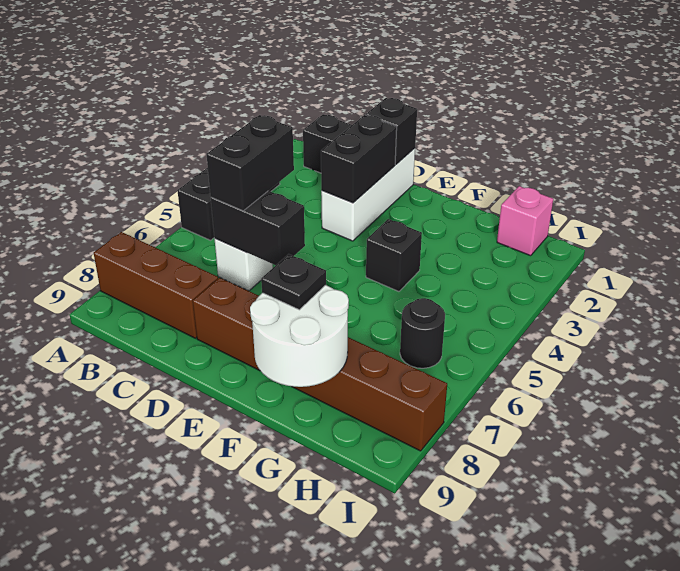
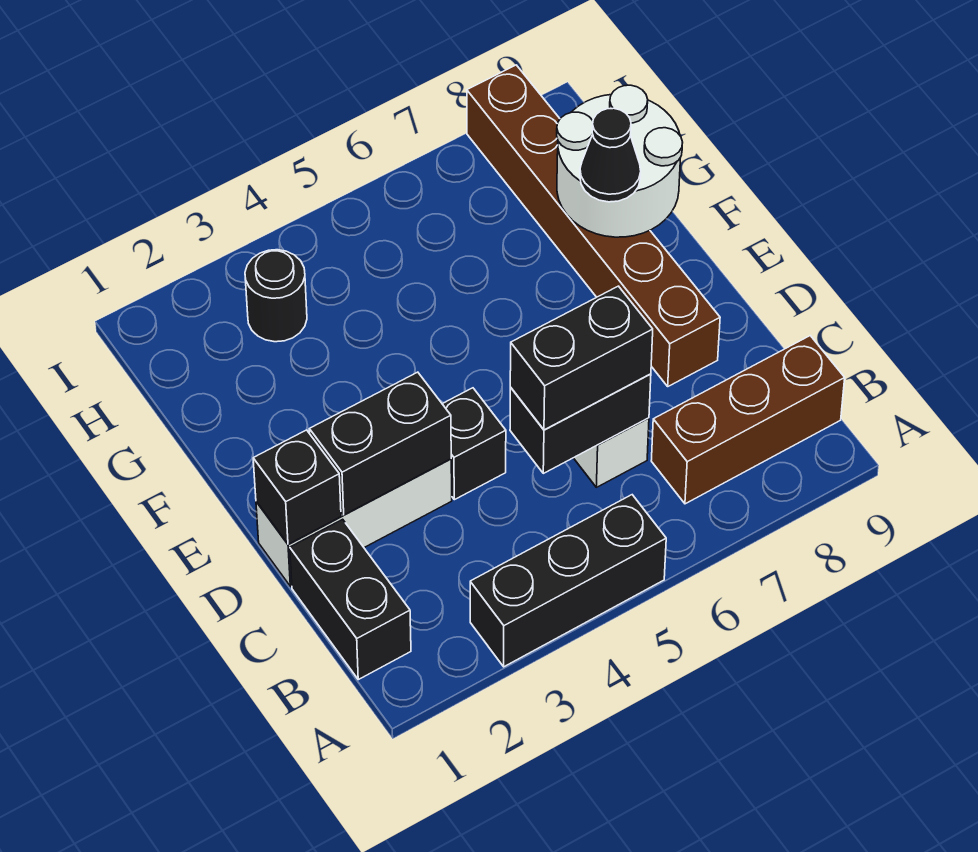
brown 1x3 brick [94,232,218,338] -> brown 1x3 brick turned to [651,336,845,504]
black 1x2 brick [211,191,305,265] -> black 1x2 brick turned to [510,374,651,473]
black 1x1 brick [366,219,422,291] -> black 1x1 brick moved to [443,388,506,500]
black 1x1 plate [261,254,326,310] -> black 1x1 cone [580,108,641,202]
pink 1x1 brick [497,186,553,256] -> none
black 1x1 round brick [400,298,445,368] -> black 1x1 round brick moved to [245,250,307,342]

